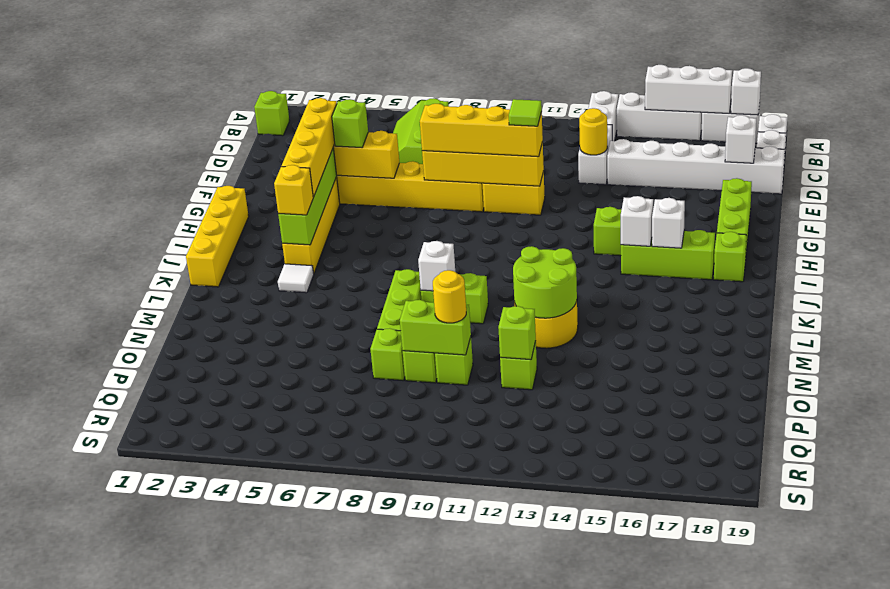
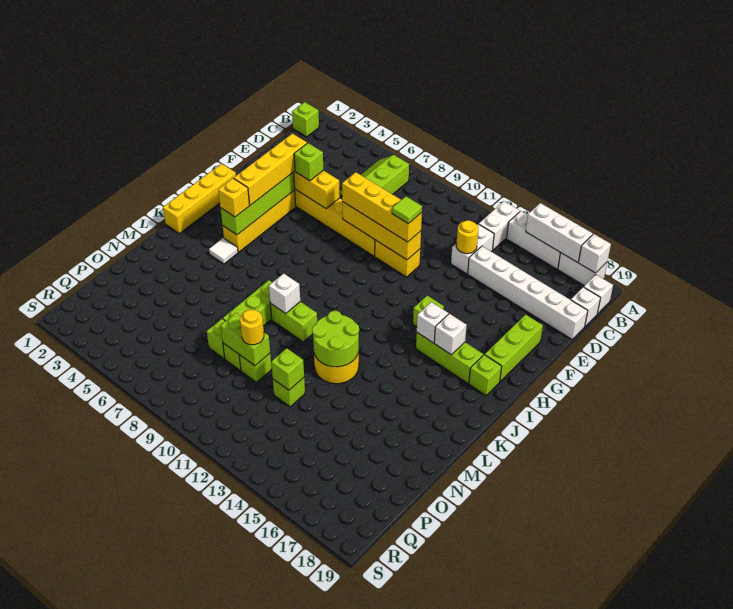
white 1x1 brick [725,115,756,163] -> none

